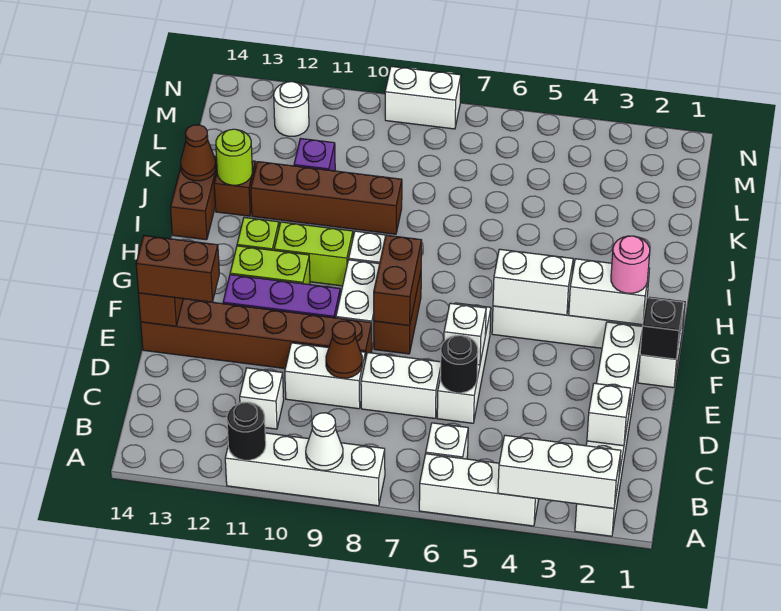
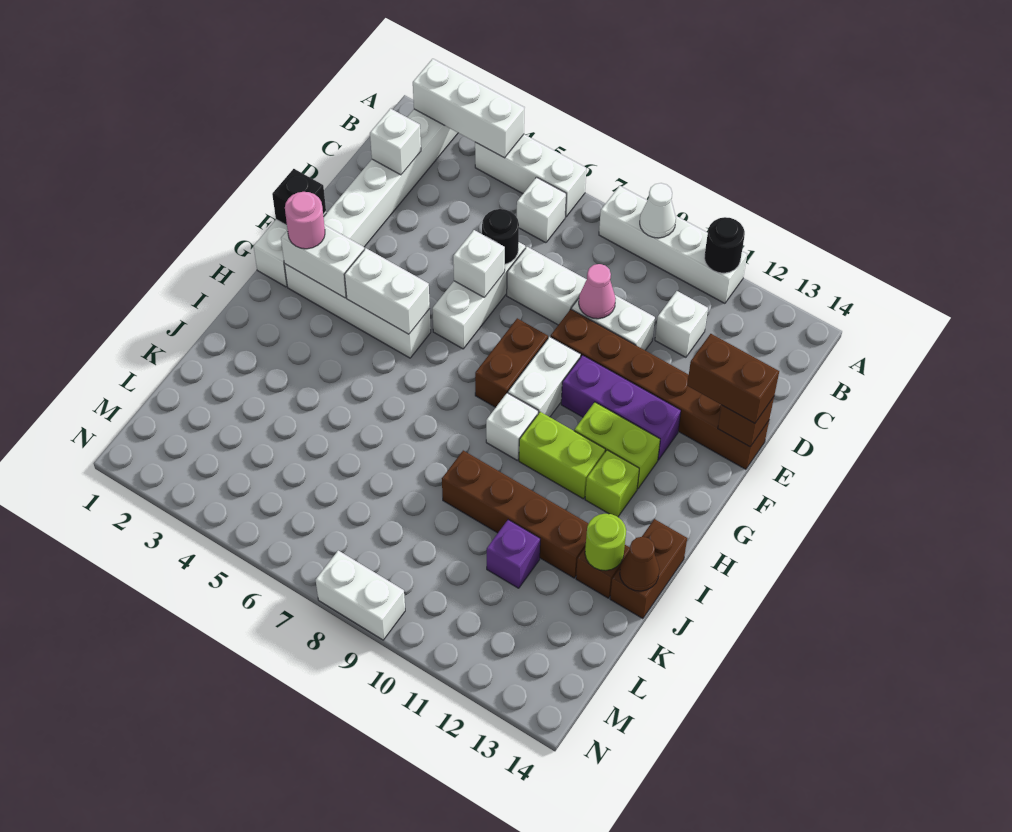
brown 1x1 cone [326,321,362,378] -> pink 1x1 cone [579,264,616,319]
brown 1x2 brick [374,235,422,326] -> none
white 1x1 round brick [274,82,309,136] -> none

